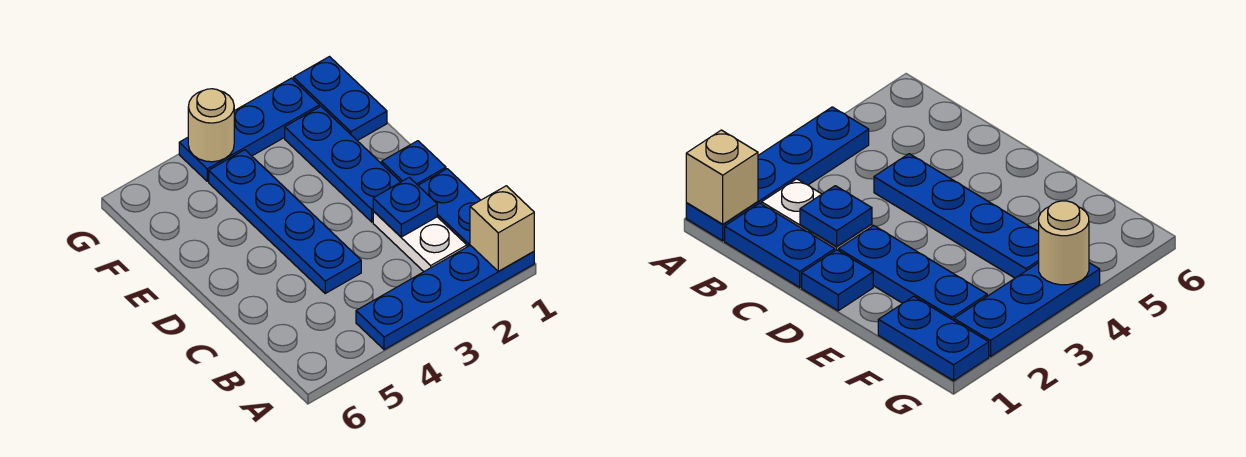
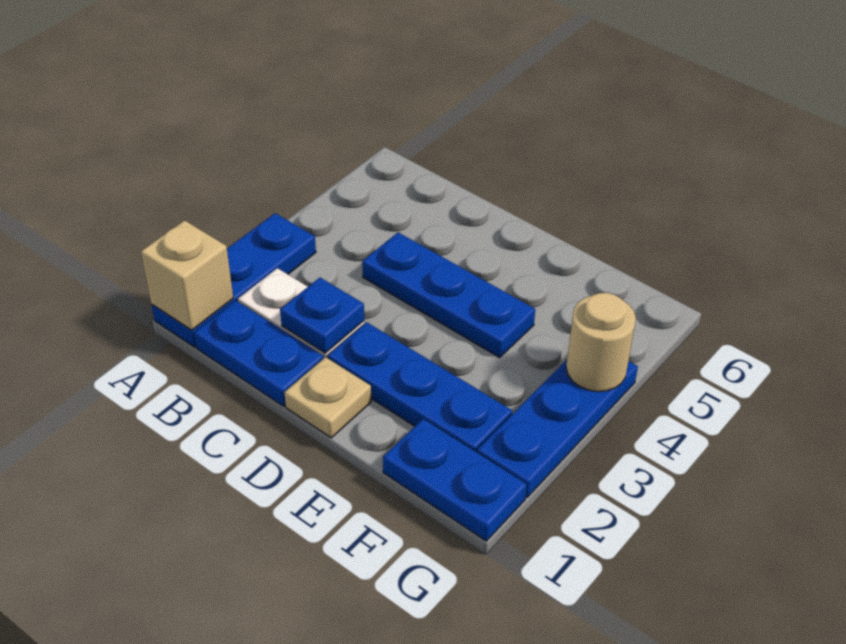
blue 1x4 plate [356,245,534,350] -> blue 1x3 plate [152,213,316,347]
blue 1x4 plate [209,150,361,293] -> blue 1x3 plate [362,232,535,357]
blue 1x1 plate [382,141,446,185] -> tan 1x1 plate [284,357,371,438]

